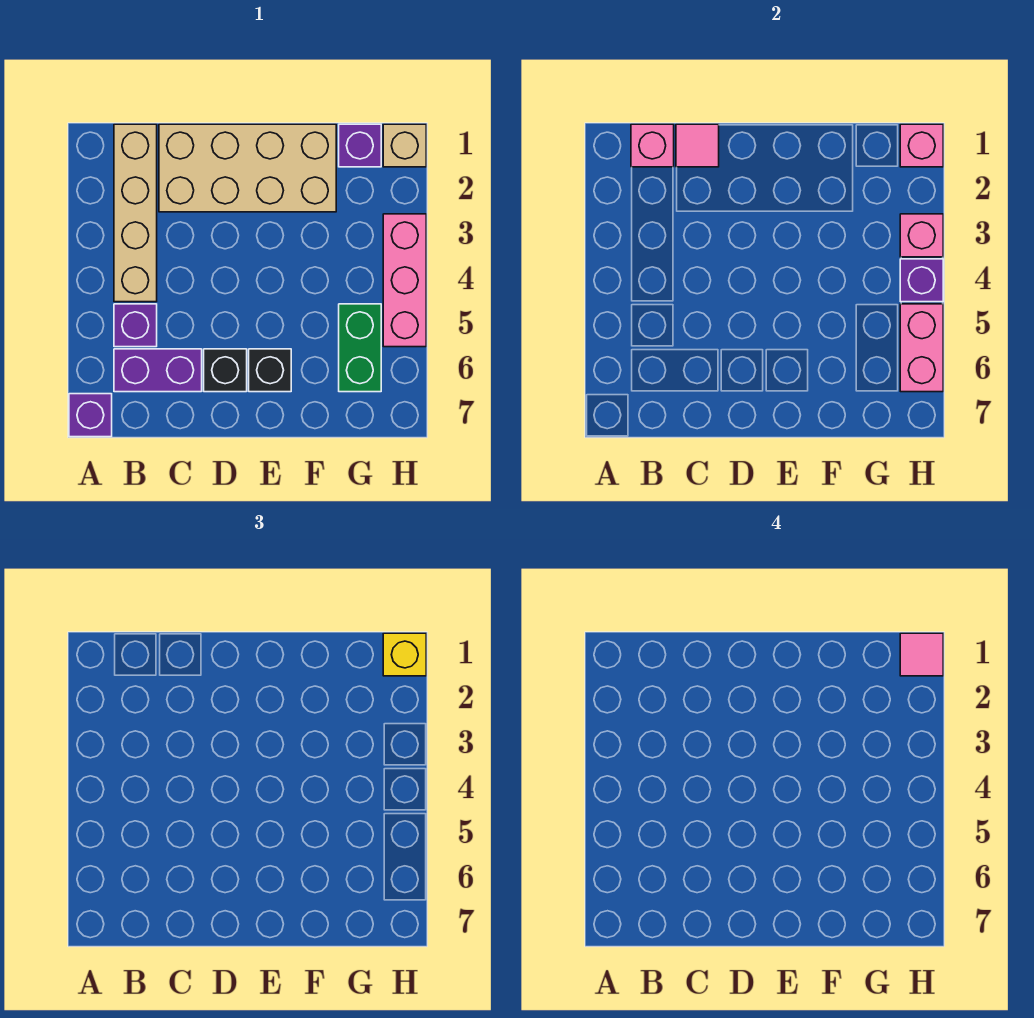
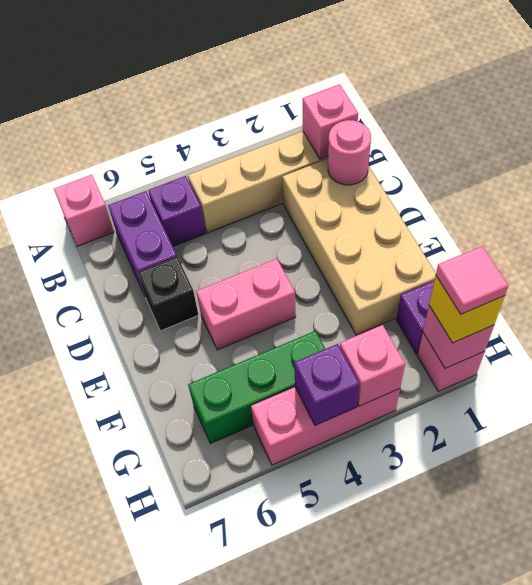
purple 1x1 brick [69,394,112,437] -> pink 1x1 brick [54,175,114,246]
pink 1x1 tile [676,124,719,167] -> pink 1x1 round brick [328,120,371,185]
black 1x1 brick [249,349,291,392] -> none
green 1x2 brick [339,304,381,392] -> green 1x3 brick [188,331,325,443]
tan 1x1 brick [383,124,426,167] -> pink 1x1 brick [418,333,485,391]
pink 1x2 brick [900,304,943,392] -> pink 1x2 brick moved to [196,259,296,350]

